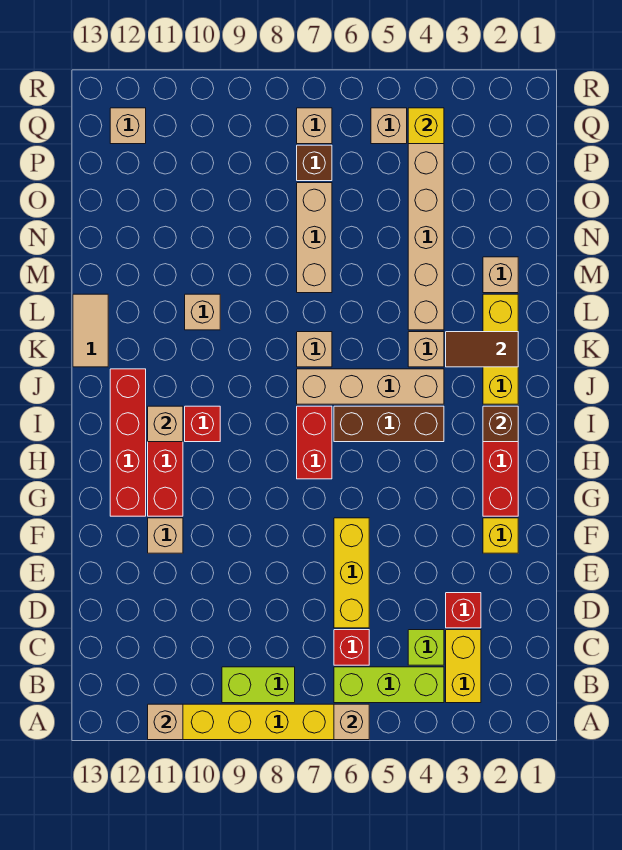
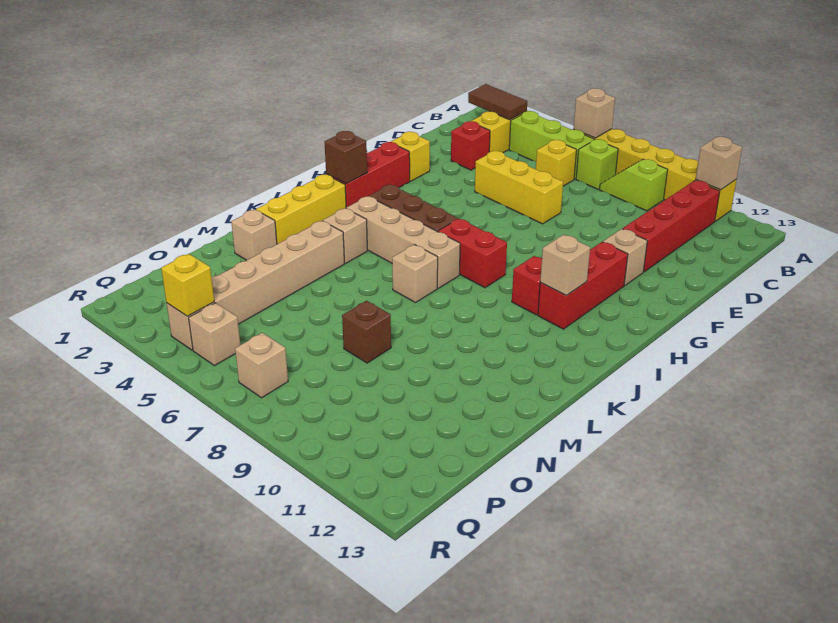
lime 1x2 brick [222,667,295,703] -> lime 1x2 slope [599,159,668,211]
lime 1x1 brick [408,630,444,665] -> lime 1x1 brick moved to [576,139,618,189]
red 1x1 brick [334,630,369,665] -> yellow 1x1 brick [536,140,577,186]
yellow 1x3 brick [334,518,369,628] -> yellow 1x3 brick turned to [475,151,563,224]
red 1x4 brick [110,369,146,516] -> red 1x4 brick moved to [623,181,720,272]
red 1x2 brick [297,406,332,479] -> red 1x2 brick turned to [438,219,507,288]
brown 1x2 tile [446,332,518,367] -> brown 1x2 tile moved to [468,84,527,120]
tan 1x2 tile [73,294,108,367] -> none
tan 1x1 brick [185,294,220,330] -> none
tan 1x3 brick [297,183,332,293] -> none
brown 1x1 brick [297,145,332,181] -> brown 1x1 brick moved to [342,301,391,363]
tan 1x1 brick [110,108,146,144] -> none

